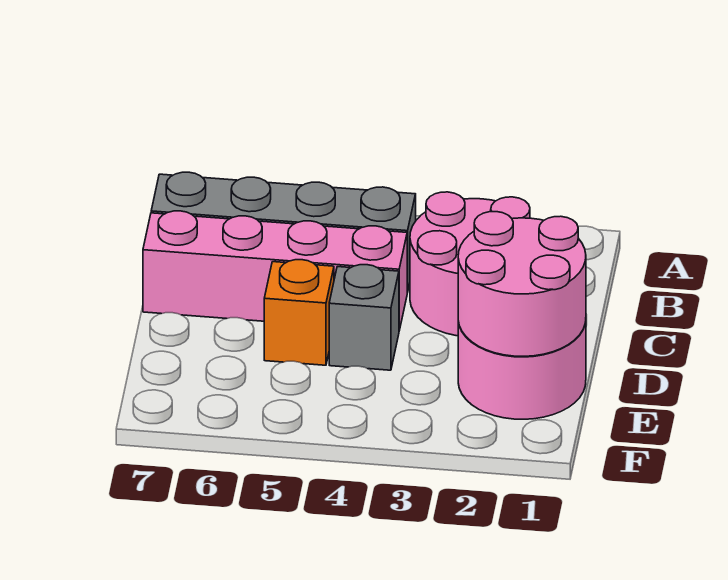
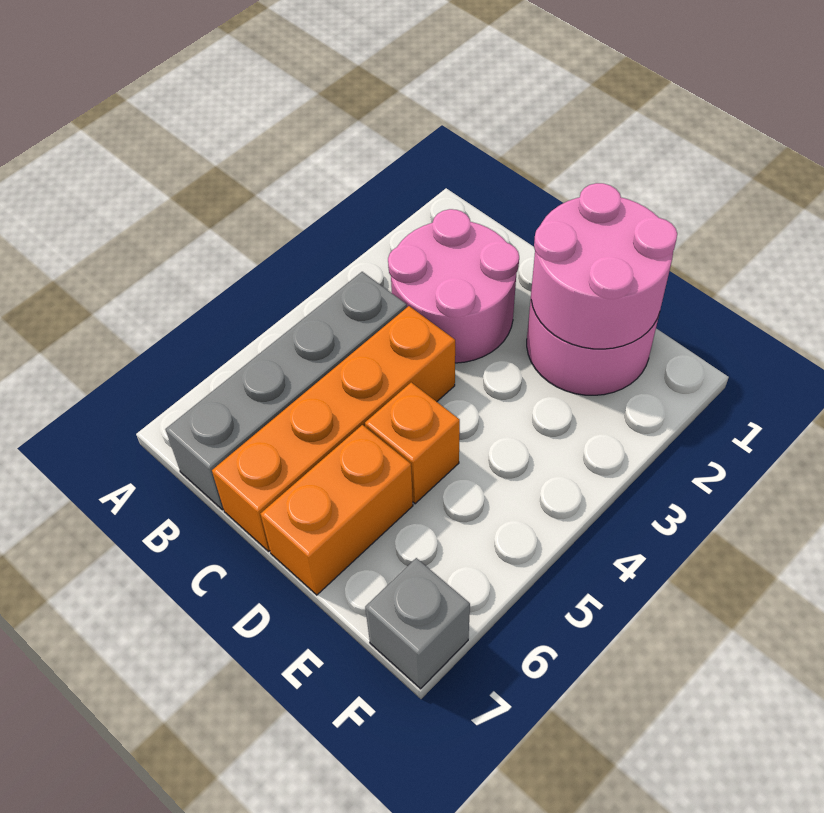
pink 1x4 brick [143,211,407,330] -> orange 1x4 brick [212,306,455,551]
grey 1x1 brick [329,265,399,370] -> grey 1x1 brick moved to [365,558,470,689]
none -> orange 1x2 brick [260,425,413,595]

